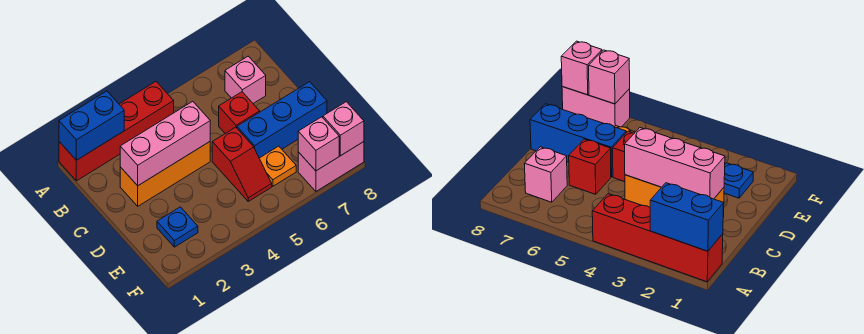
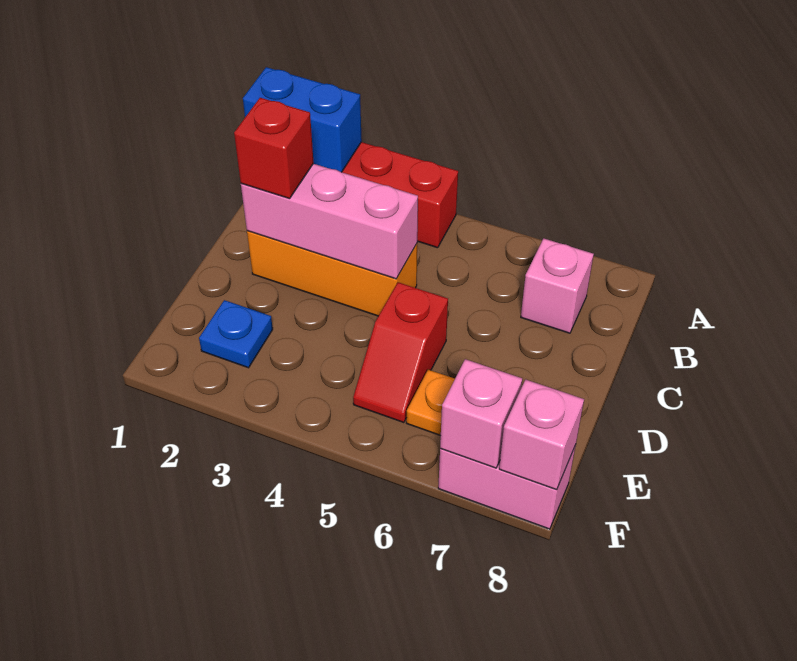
red 1x1 brick [219,92,260,133] -> red 1x1 brick moved to [234,98,314,199]
blue 1x3 brick [237,82,327,158] -> none

